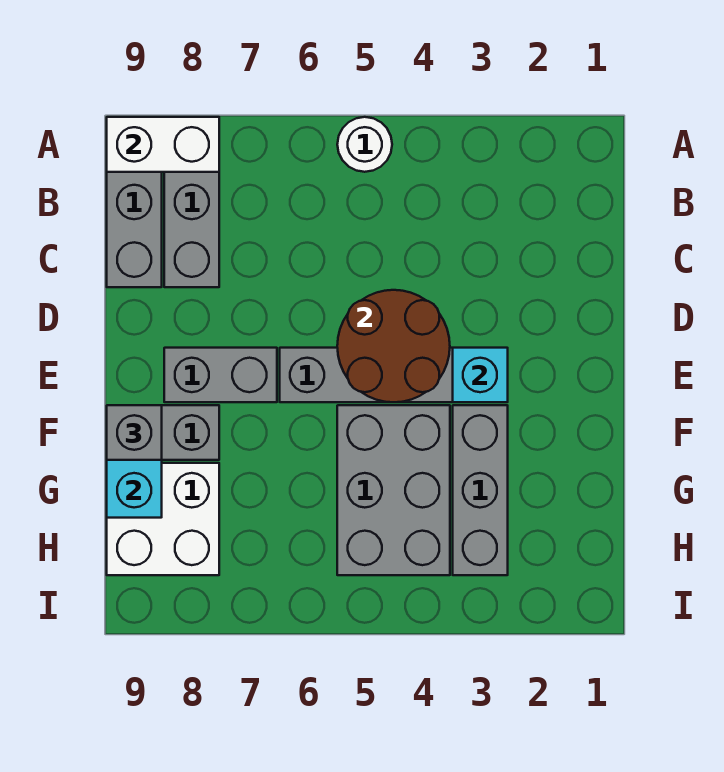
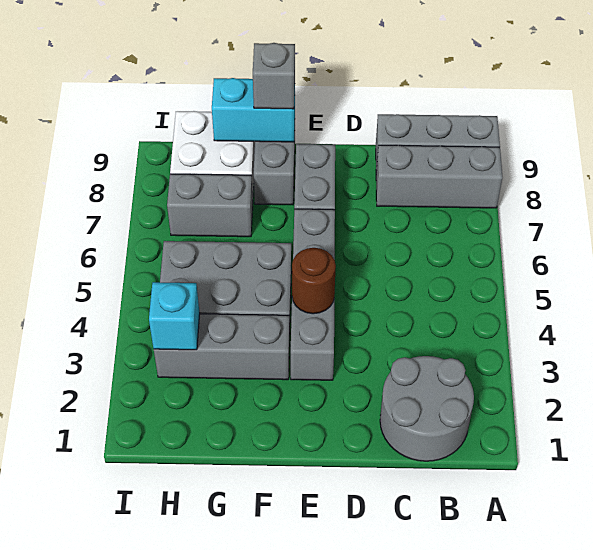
white 1x1 round brick [337,117,392,172] -> none
white 1x2 brick [107,117,219,172] -> none
none -> grey 2x2 round brick [380,356,474,461]
brown 2x2 round brick [337,290,450,402] -> brown 1x1 round brick [292,248,336,314]
cyan 1x1 brick [453,348,508,402] -> cyan 1x1 brick moved to [149,282,200,350]
none -> grey 1x2 brick [167,174,253,237]

